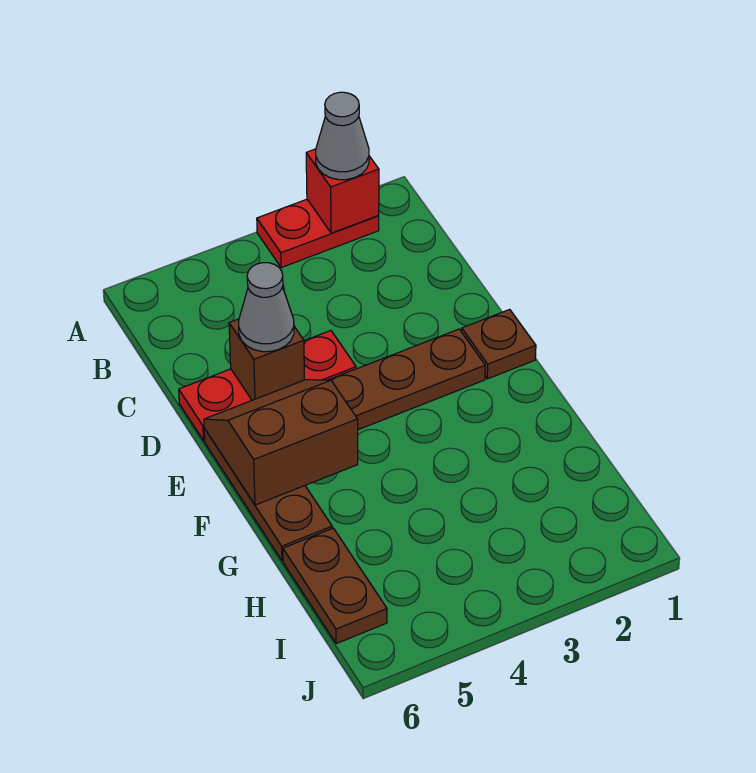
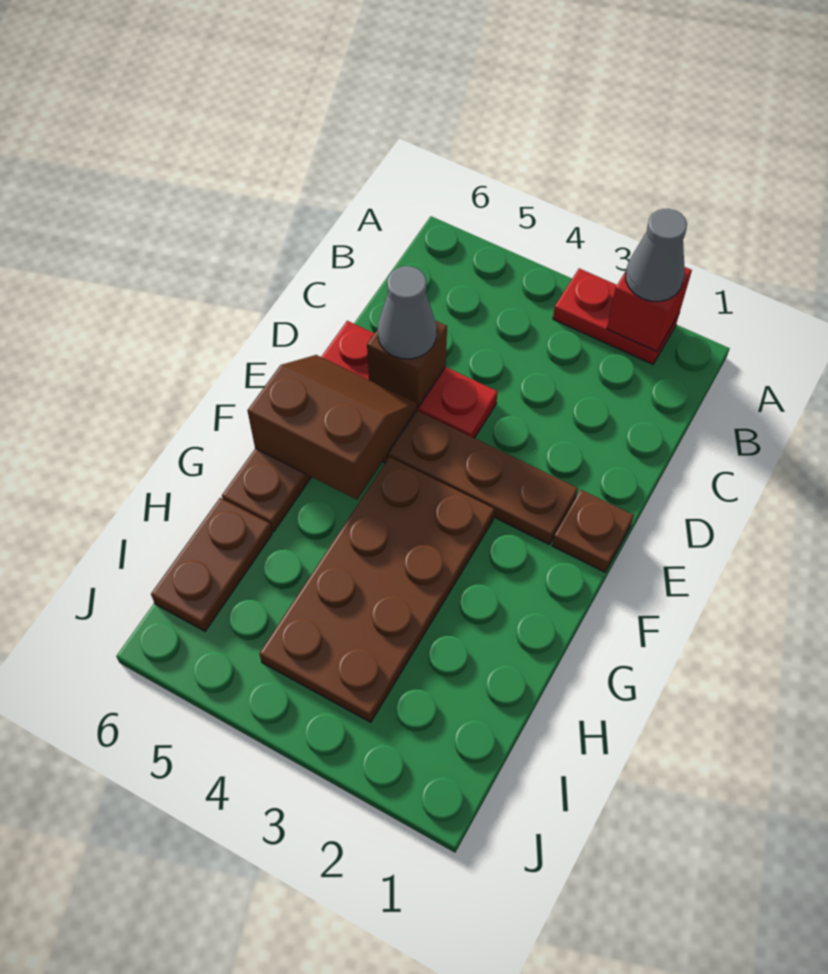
none -> brown 2x4 plate [259,457,494,722]

